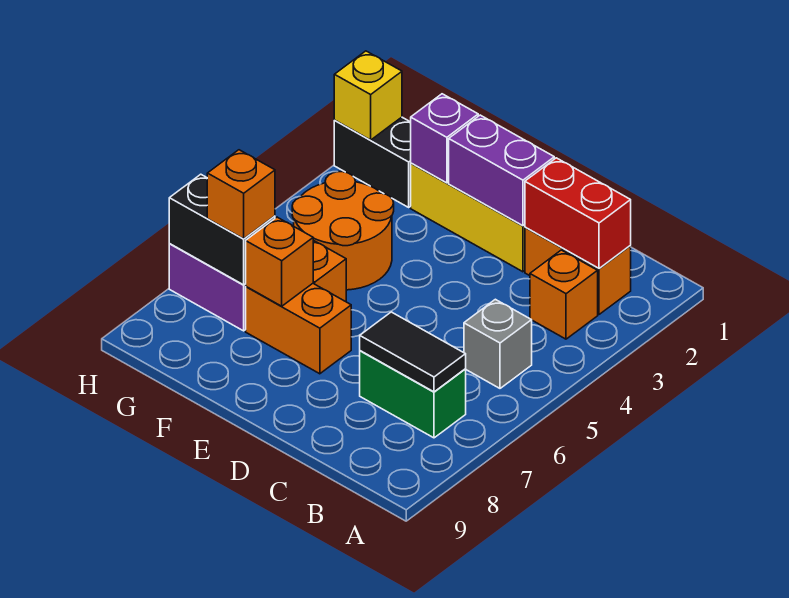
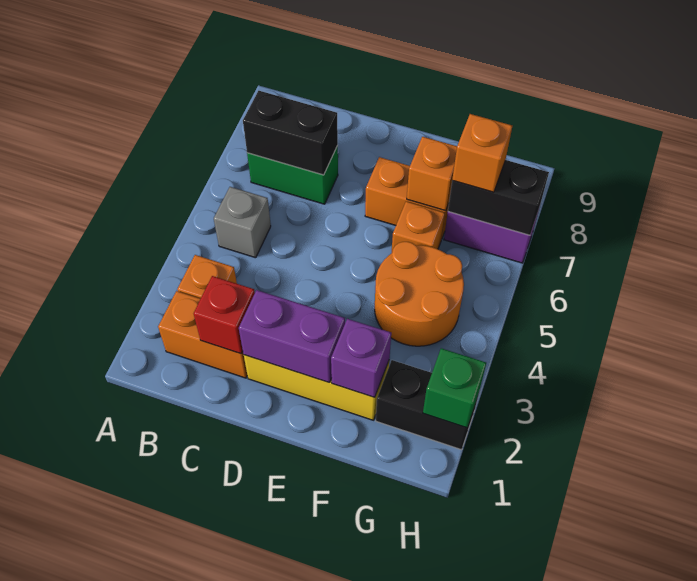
red 1x2 brick [525,158,631,268] -> red 1x1 brick [194,276,255,354]
black 1x2 tile [360,312,466,392] -> black 1x2 brick [243,91,338,175]
yellow 1x1 brick [334,51,402,140] -> green 1x1 brick [423,348,486,428]

